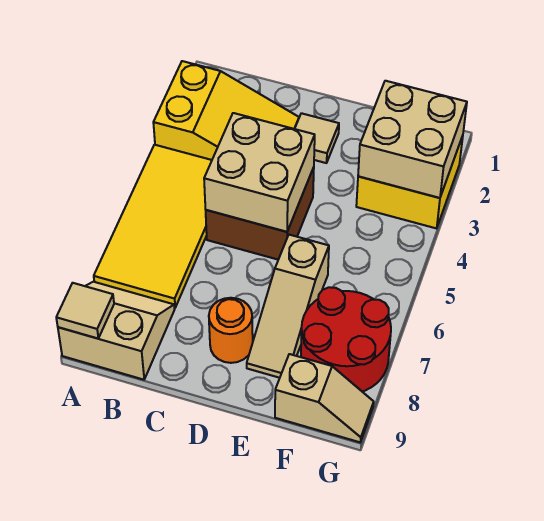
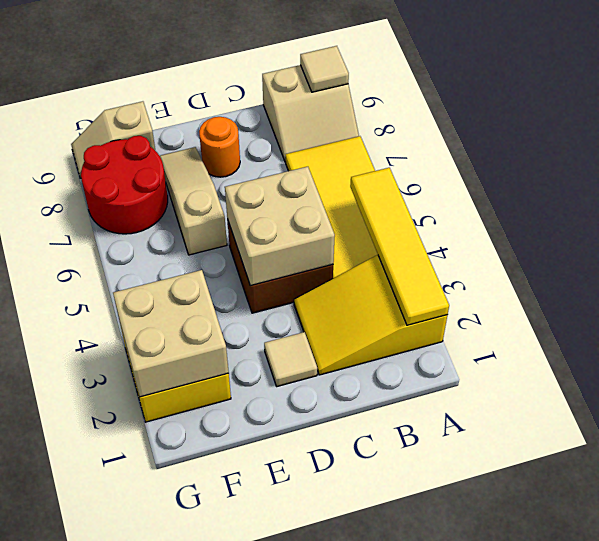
none -> yellow 1x4 tile [350,168,449,325]

